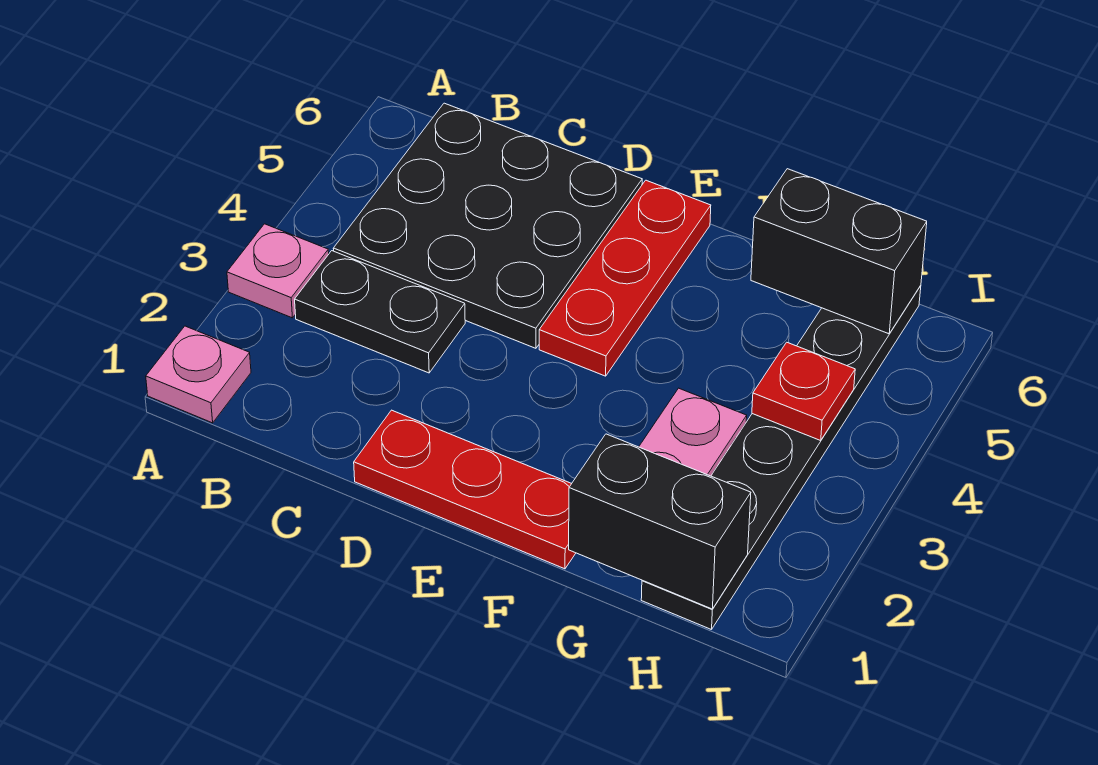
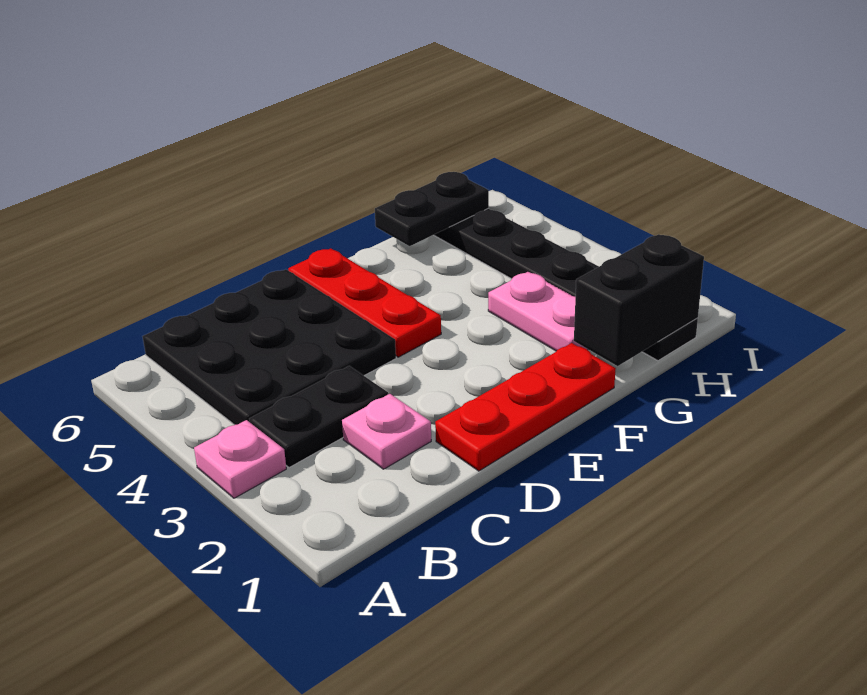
pink 1x1 plate [146,326,251,423] -> pink 1x1 plate moved to [342,394,431,469]
black 1x2 brick [751,169,927,334] -> black 1x2 plate [375,172,489,246]
red 1x1 plate [752,342,855,440] -> none

